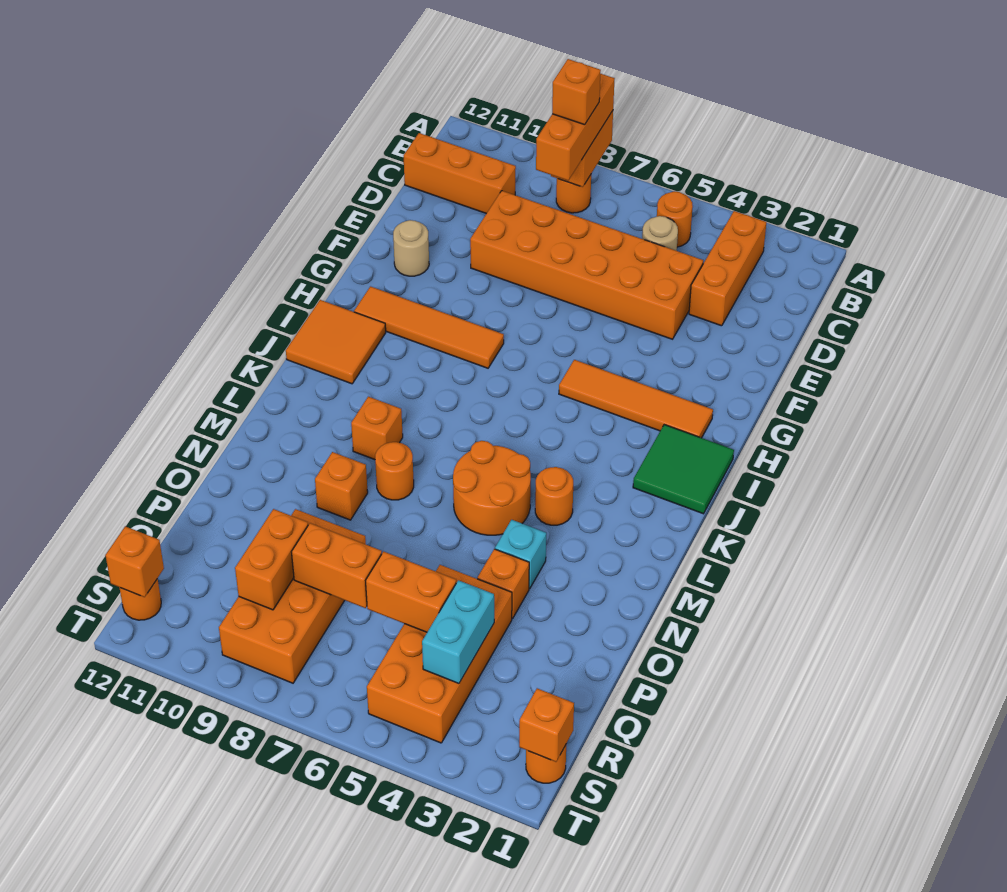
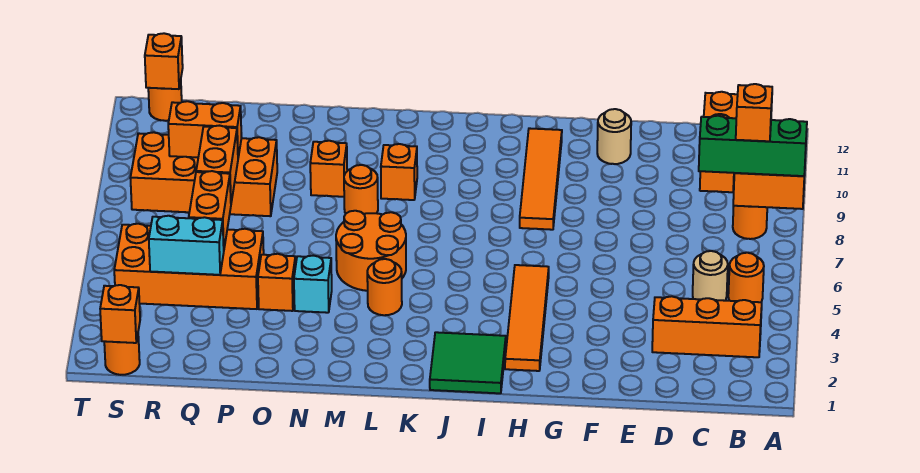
orange 1x3 brick [536,74,615,181] -> green 1x3 brick [699,116,807,176]
orange 2x6 brick [470,191,703,339] -> none
orange 2x2 tile [286,300,386,384] -> none

